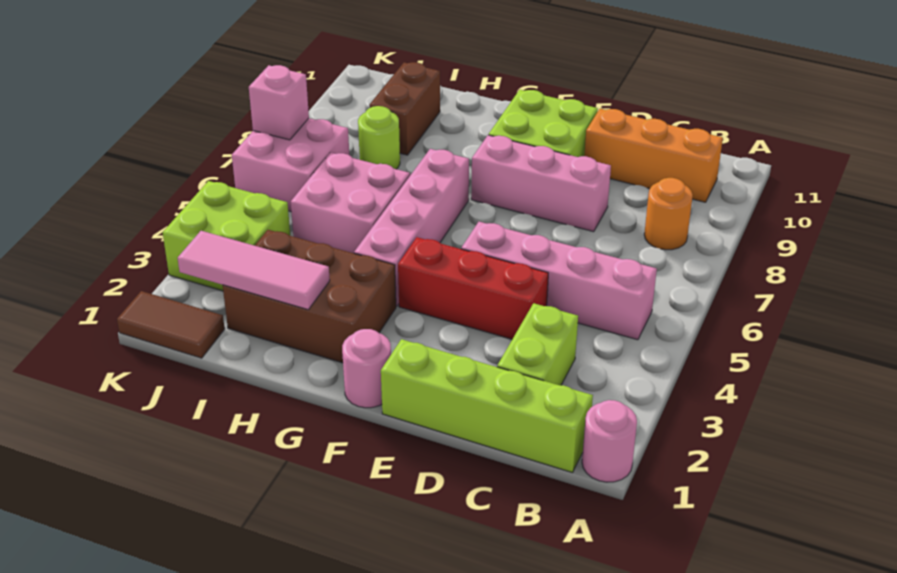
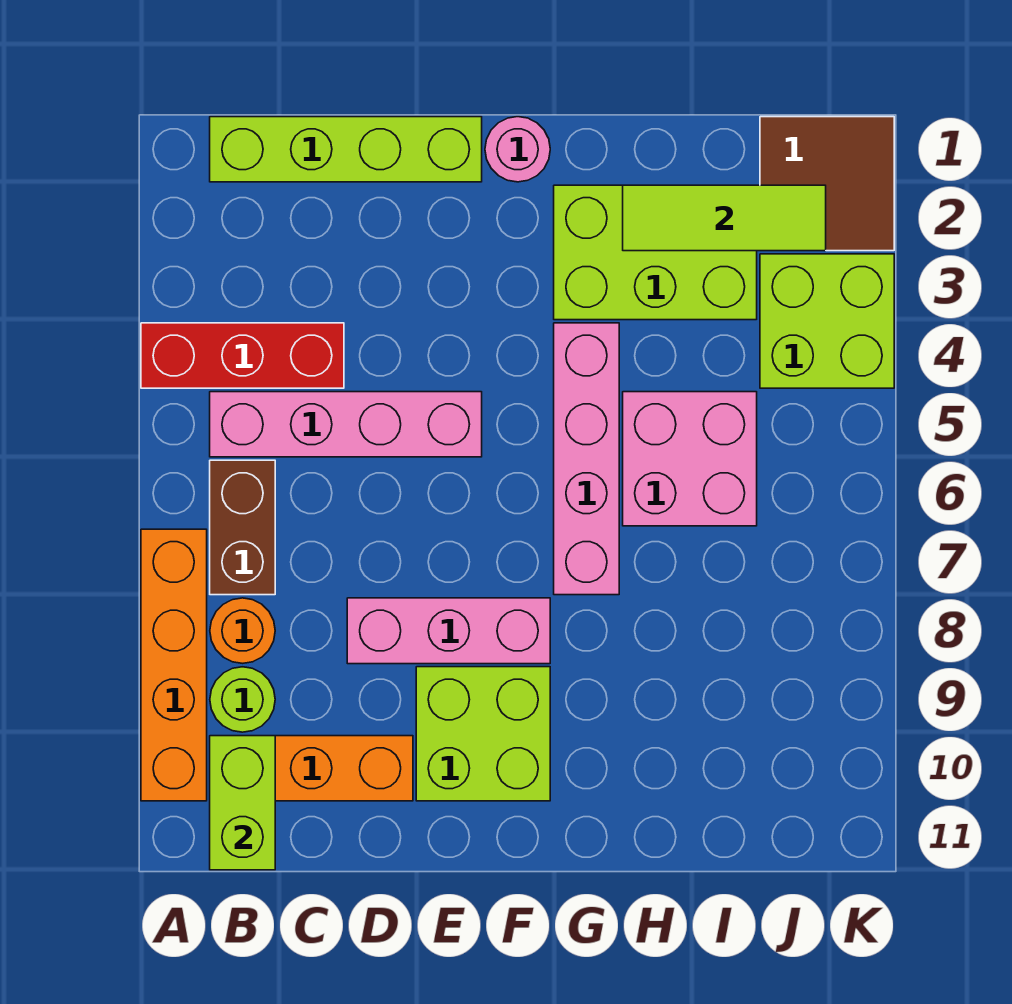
pink 1x1 round brick [582,400,637,482] -> none
none -> orange 1x4 brick [141,529,207,801]
lime 1x2 brick [497,303,578,385] -> lime 1x2 brick moved to [210,736,275,870]
red 1x3 brick [398,237,548,339] -> red 1x3 brick moved to [141,323,344,388]
brown 2x3 brick [223,230,396,363] -> lime 2x3 brick [554,185,757,320]
pink 1x3 tile [178,231,330,309] -> lime 1x3 tile [623,185,826,251]
lime 1x1 round brick [358,106,400,169] -> lime 1x1 round brick moved to [210,667,275,732]
brown 1x2 brick [369,62,440,155] -> brown 1x2 brick moved to [210,460,275,595]
brown 1x2 tile [117,291,225,358] -> brown 2x2 tile [760,117,894,251]
pink 2x2 brick [232,118,349,212] -> none
pink 1x1 brick [249,65,309,140] -> none

